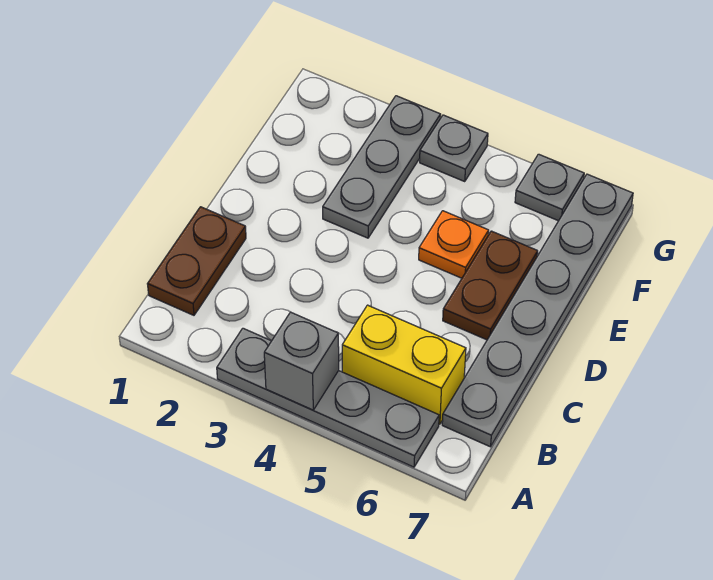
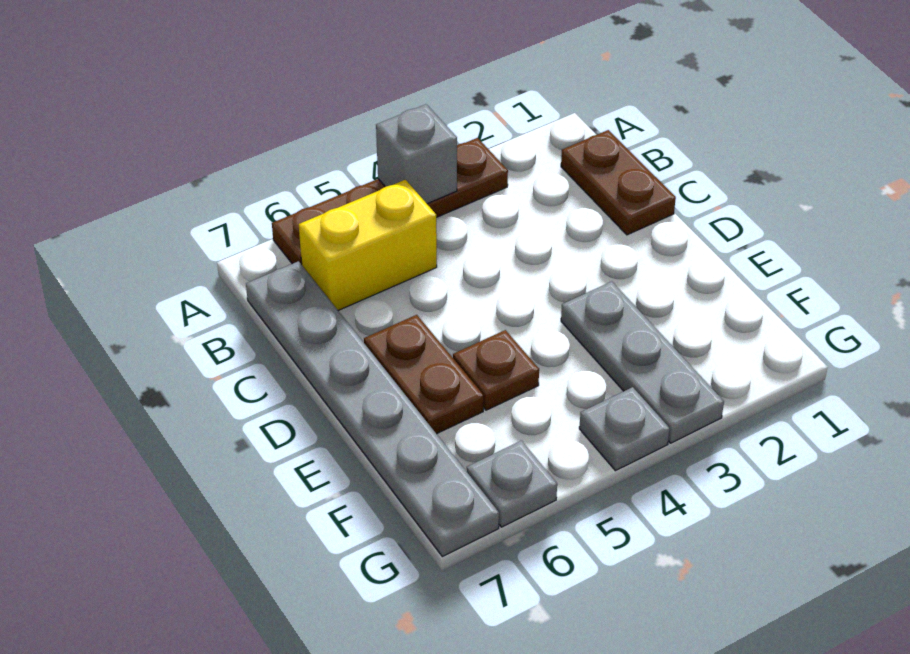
grey 1x4 plate [217,328,439,467] -> brown 1x4 plate [272,138,508,265]
orange 1x1 plate [419,211,489,278] -> brown 1x1 plate [453,330,539,410]

